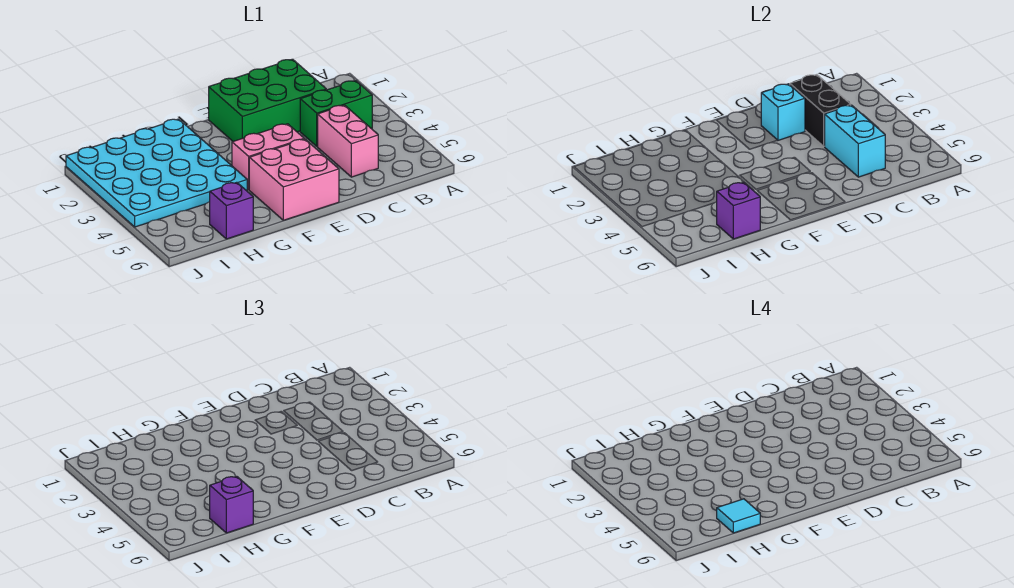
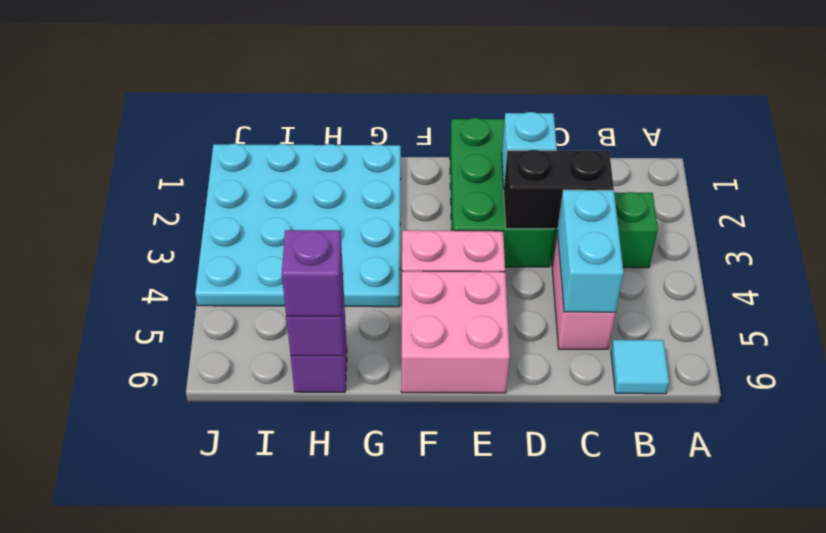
green 2x3 brick [209,59,326,141] -> green 2x3 brick turned to [450,118,555,267]
black 1x2 brick [790,75,851,146] -> black 1x2 brick turned to [504,150,614,229]
cyan 1x1 tile [717,499,760,533] -> cyan 1x1 tile moved to [611,340,669,394]

